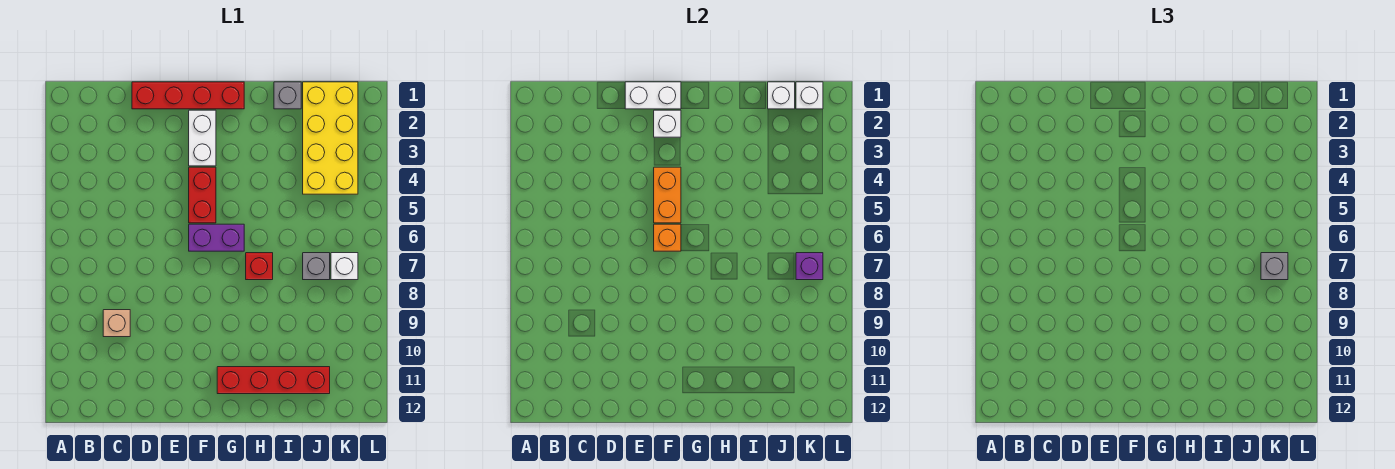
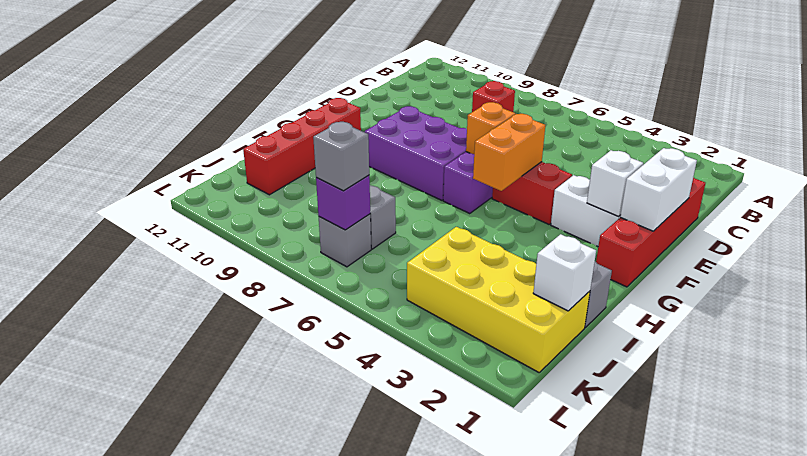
tan 1x1 brick [103,310,130,337] -> none
orange 1x2 brick [654,167,681,223] -> orange 1x2 brick turned to [473,114,545,191]
none -> purple 2x3 brick [365,106,467,200]
red 1x1 brick [246,253,273,280] -> red 1x1 brick moved to [472,81,515,112]
white 1x1 brick [796,82,823,109] -> none
white 1x1 brick [331,253,358,280] -> grey 1x1 brick [319,214,371,267]

